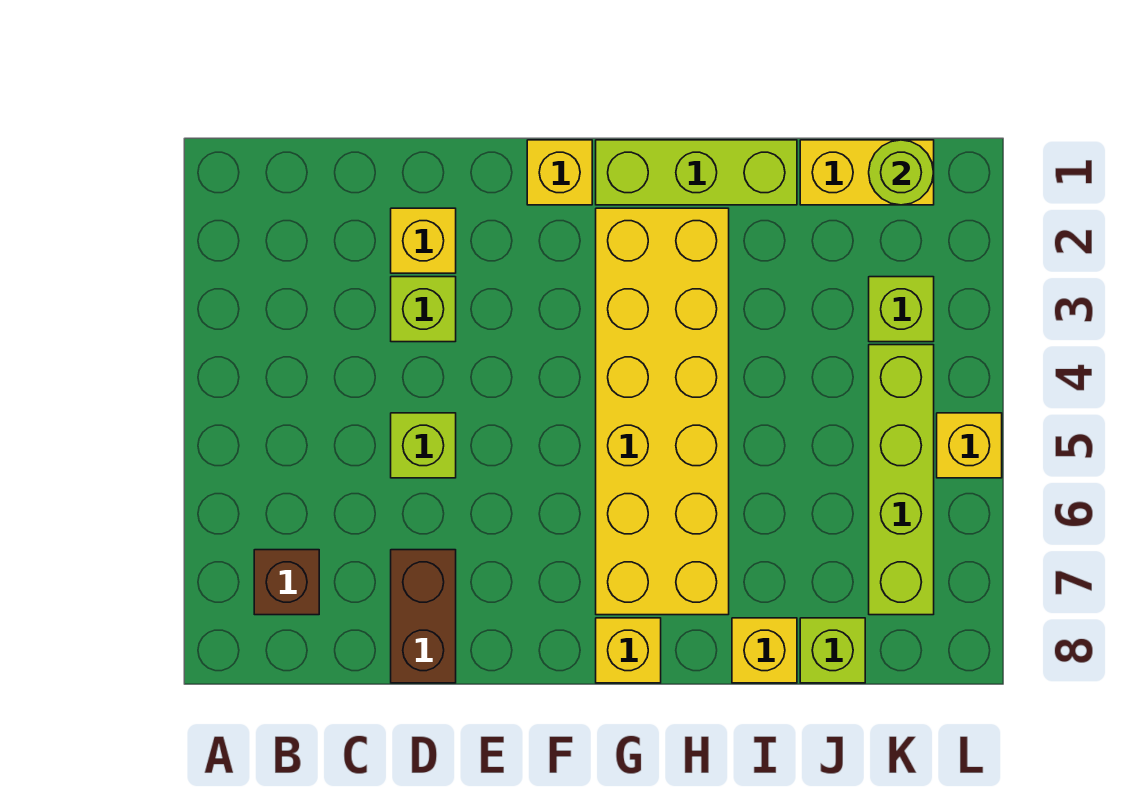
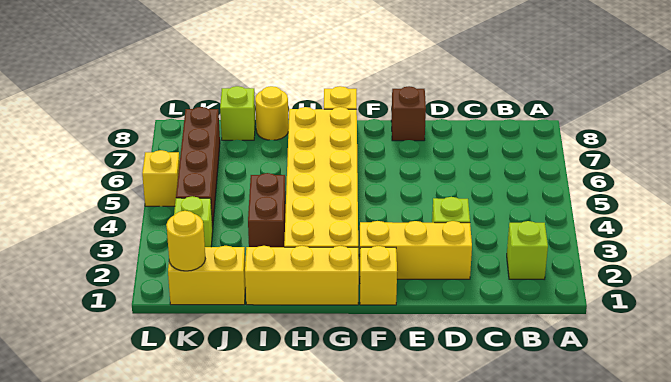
brown 1x1 brick [254,550,319,615] -> brown 1x1 brick moved to [391,86,426,141]
yellow 1x1 brick [391,208,456,273] -> yellow 1x3 brick [359,221,472,279]
lime 1x1 brick [391,413,456,478] -> lime 1x1 brick moved to [507,221,548,279]
brown 1x2 brick [391,550,456,683] -> brown 1x2 brick moved to [248,173,286,247]
lime 1x3 brick [596,140,797,205] -> yellow 1x3 brick [245,246,359,305]
yellow 1x1 brick [732,618,797,683] -> yellow 1x1 round brick [255,86,289,140]
lime 1x1 round brick [869,140,934,205] -> yellow 1x1 round brick [166,211,205,271]
lime 1x4 brick [869,345,934,615] -> brown 1x4 brick [176,107,220,228]

